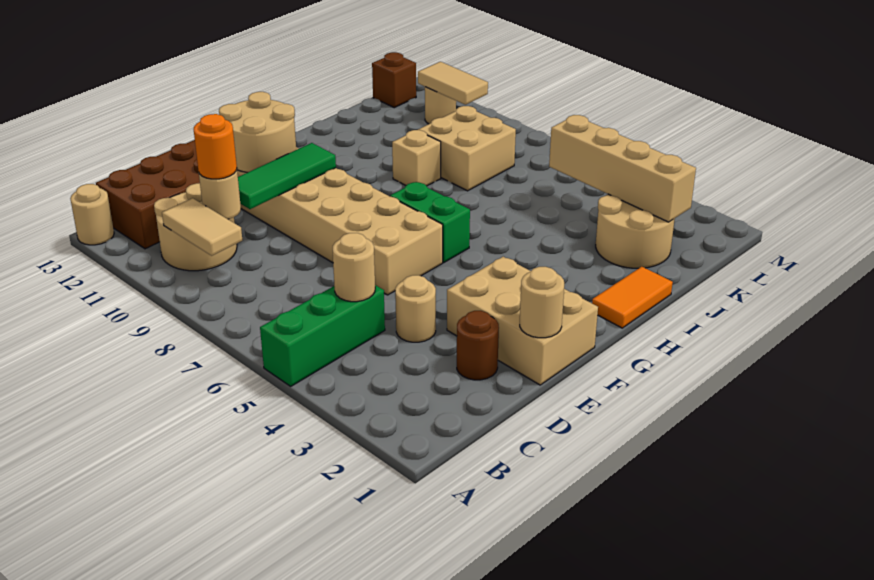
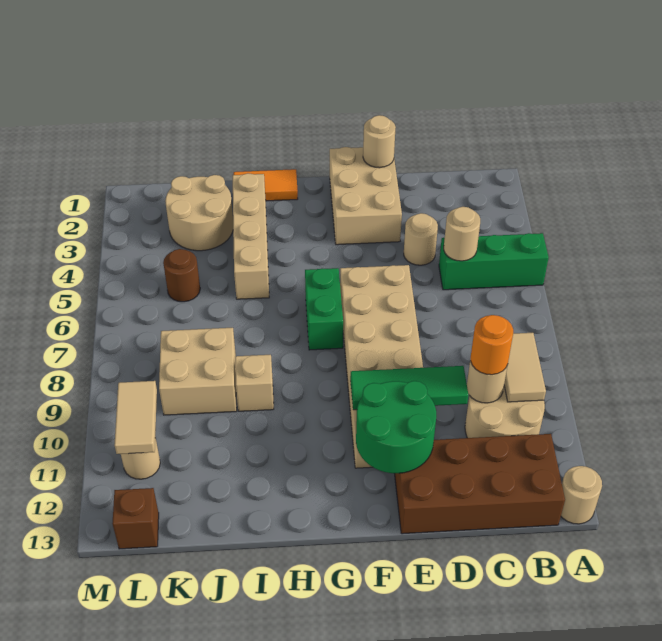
brown 1x1 round brick [457,311,499,380] -> brown 1x1 round brick moved to [163,249,200,302]
tan 2x2 round brick [219,92,296,172] -> green 2x2 round brick [356,381,436,473]
tan 1x4 brick [549,115,696,222] -> tan 1x4 brick moved to [233,173,269,299]

